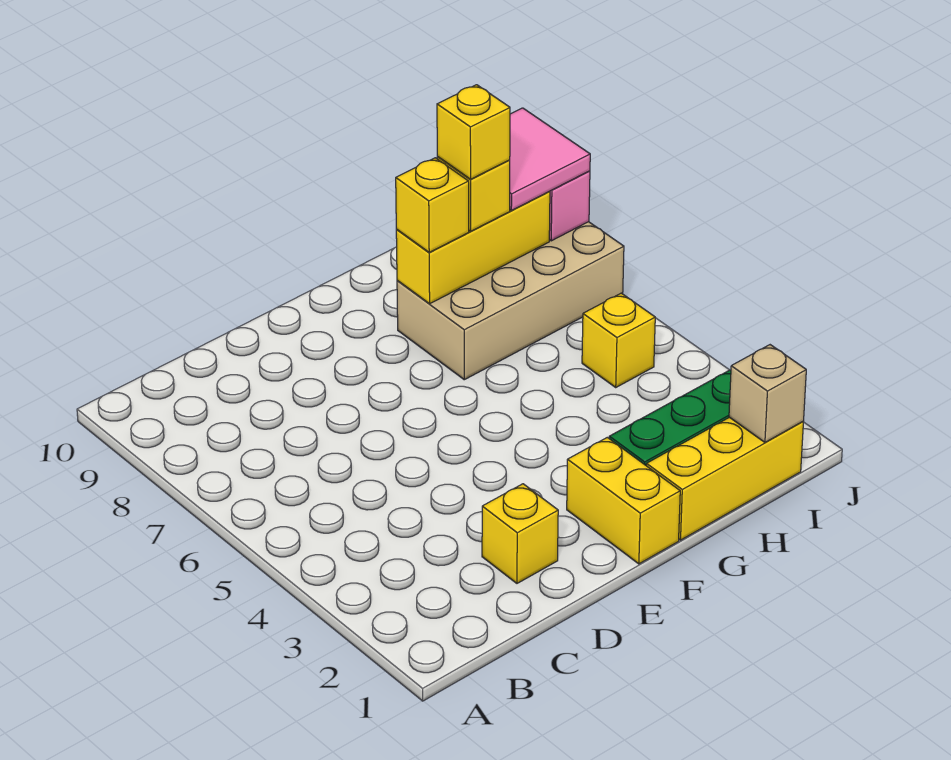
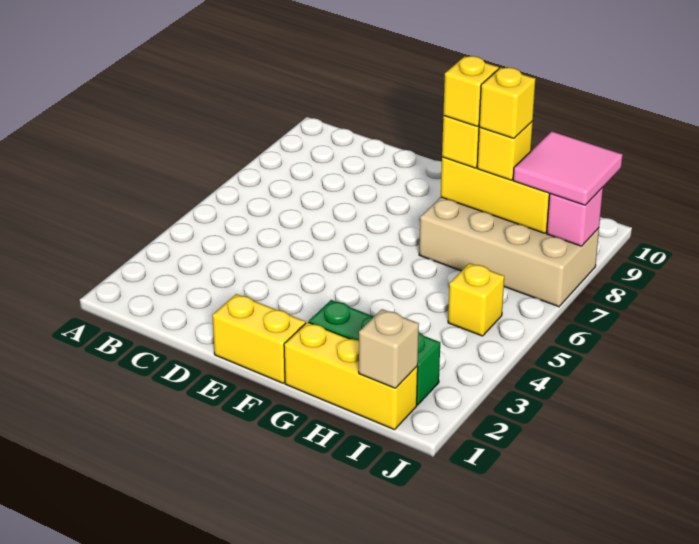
yellow 1x1 brick [482,484,558,583] -> yellow 1x1 brick moved to [443,56,499,126]
yellow 1x2 brick [567,437,680,564] -> yellow 1x2 brick turned to [212,294,306,383]

